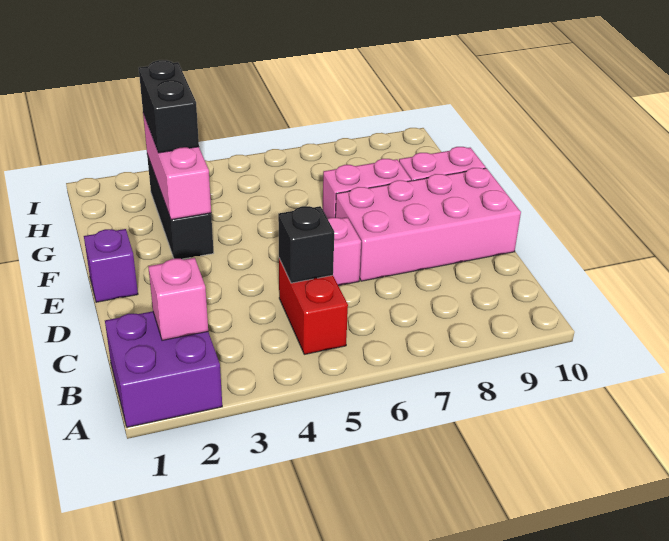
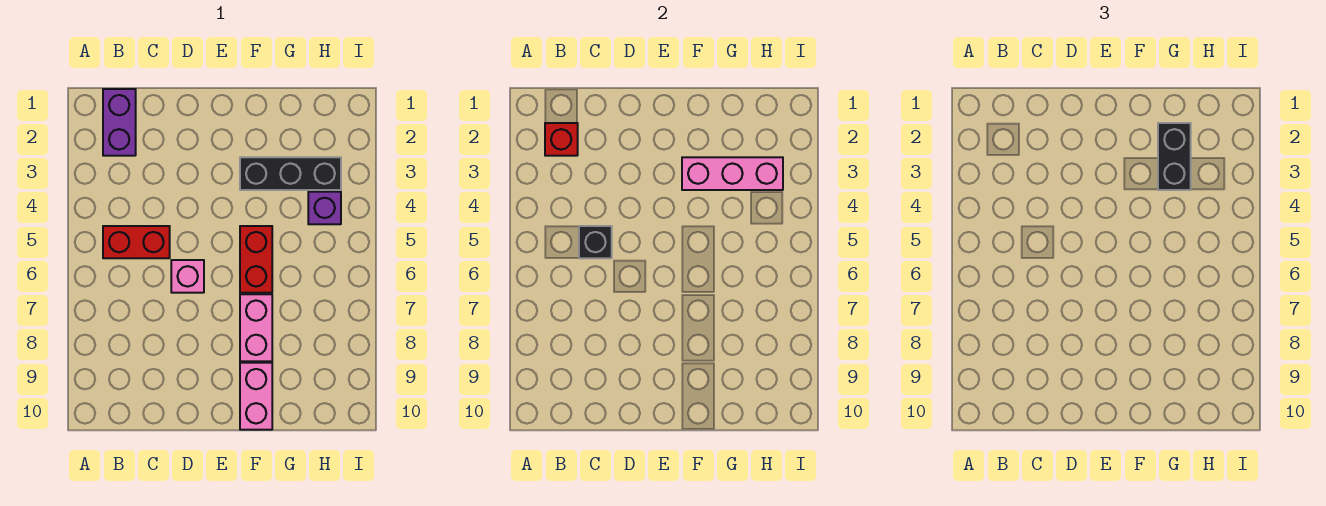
purple 2x2 brick [105,311,222,427] -> purple 1x2 brick [103,89,136,156]
pink 1x1 brick [148,258,208,340] -> red 1x1 brick [545,123,578,156]
pink 2x4 brick [335,168,521,281] -> none
purple 1x1 brick [84,229,138,302] -> purple 1x1 brick moved to [308,192,341,224]
none -> red 1x2 brick [240,226,272,293]
black 1x2 brick [139,60,199,153] -> black 1x2 brick turned to [1158,123,1191,190]

